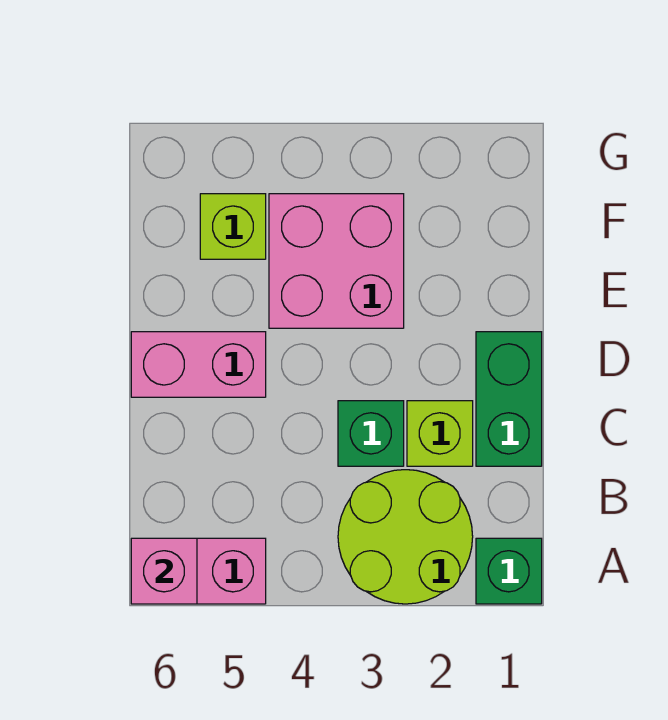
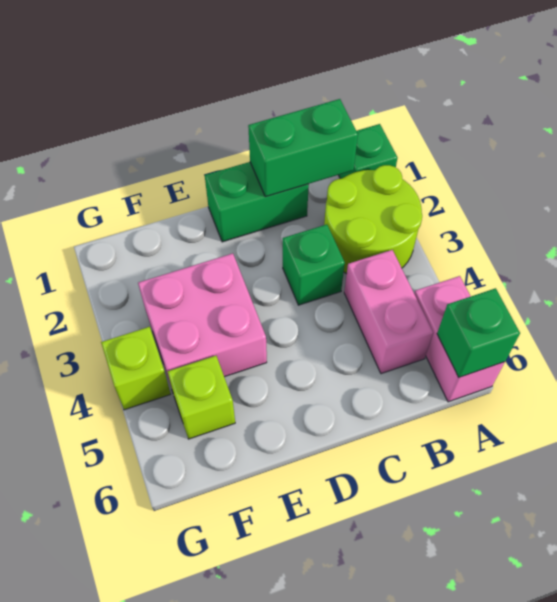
pink 1x1 brick [131,538,197,604] -> green 1x1 brick [437,288,520,377]
none -> green 1x2 brick [248,99,358,197]
lime 1x1 brick [407,401,473,466] -> lime 1x1 brick moved to [101,327,171,410]
pink 1x2 brick [131,332,266,397] -> pink 1x2 brick moved to [344,250,433,374]

